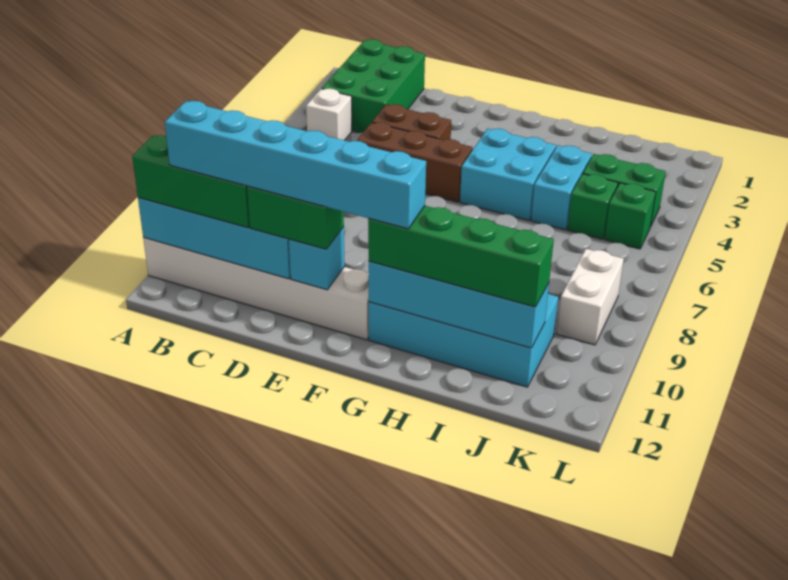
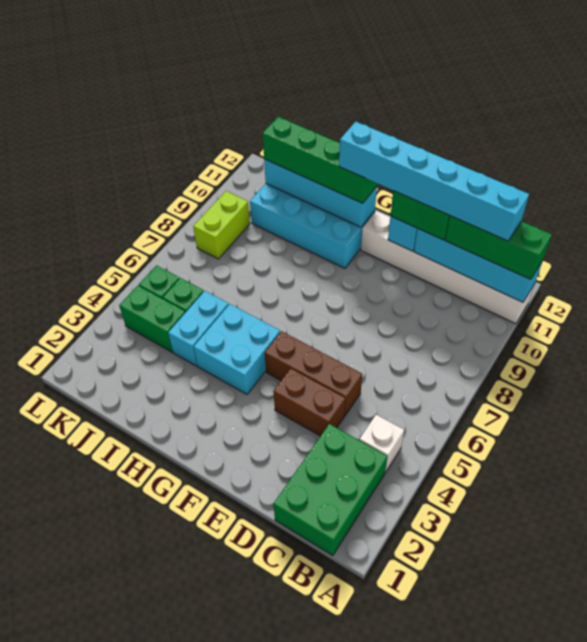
white 1x2 brick [557,249,624,345] -> lime 1x2 brick [193,191,250,259]

